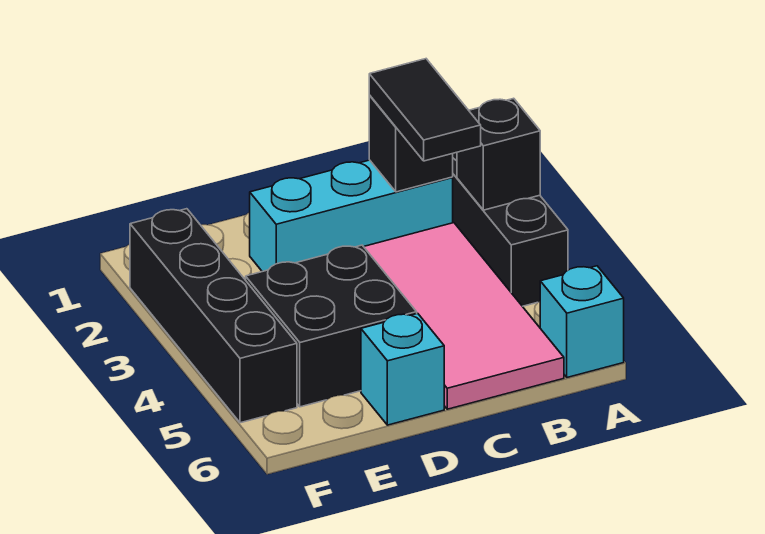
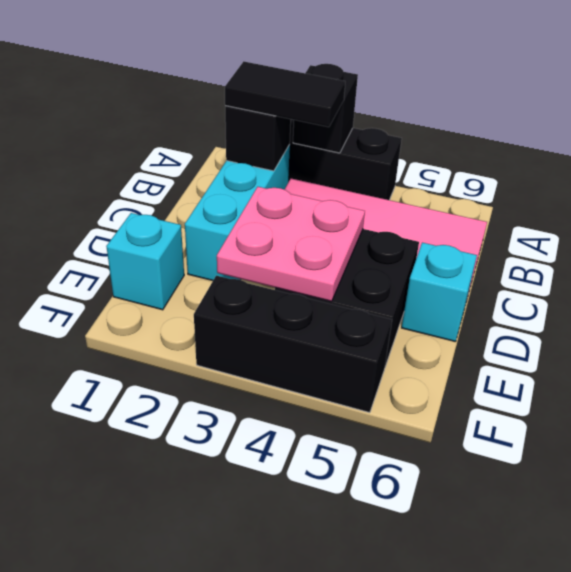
cyan 1x1 brick [540,266,624,377] -> cyan 1x1 brick moved to [106,213,184,310]
none -> pink 2x2 plate [217,187,365,301]
black 1x4 brick [130,209,297,423] -> black 1x3 brick [194,276,392,413]

